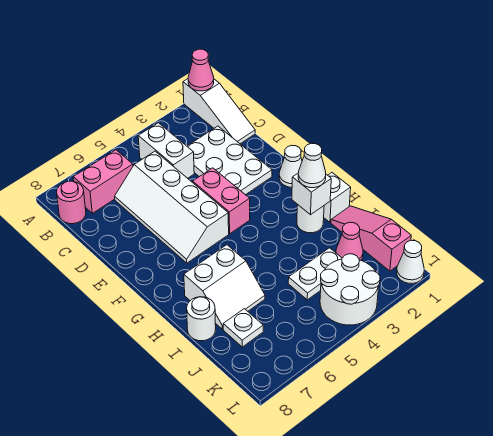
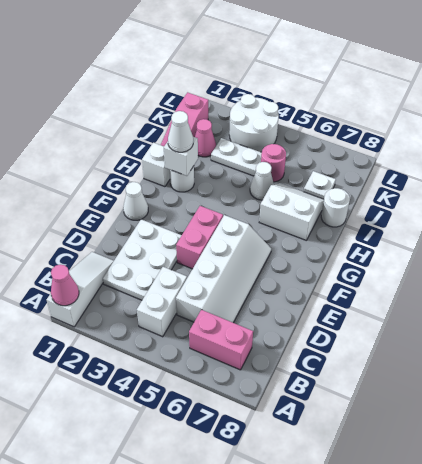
pink 1x1 round brick [57,181,86,224] -> pink 1x1 round brick moved to [261,144,286,182]
white 1x1 cone [397,240,424,284] -> white 1x1 cone moved to [250,162,274,200]

